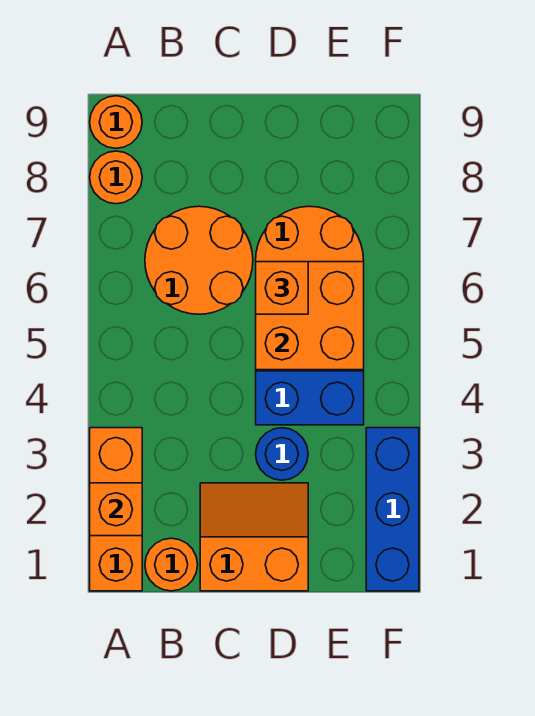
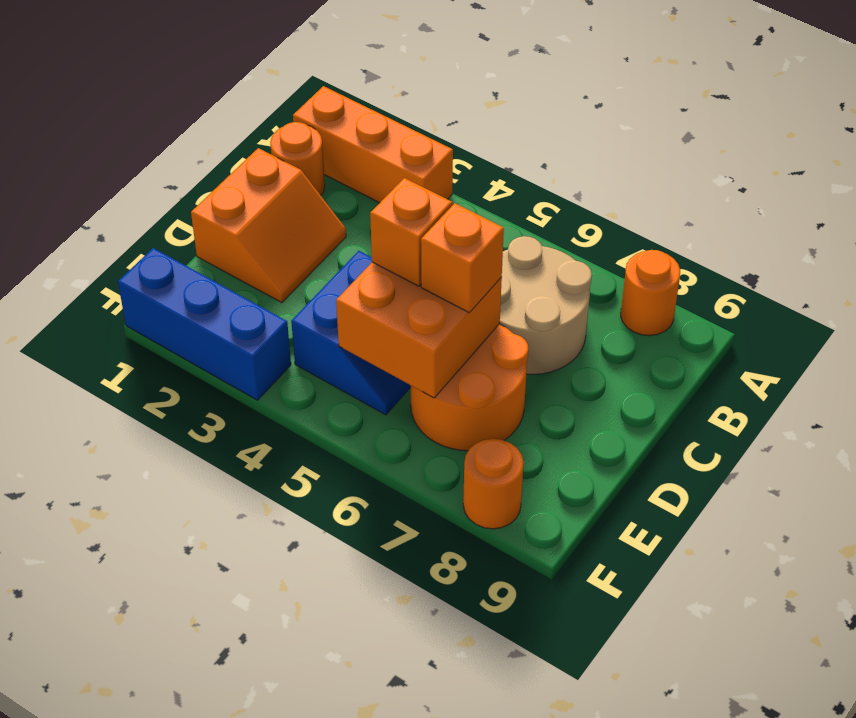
orange 1x1 brick [90,483,142,536] -> orange 1x1 brick moved to [370,178,452,286]
orange 1x1 round brick [90,96,142,148] -> orange 1x1 round brick moved to [463,439,524,529]
orange 2x2 round brick [145,206,253,314] -> tan 2x2 round brick [500,236,592,374]
blue 1x1 round brick [256,428,308,480] -> none

